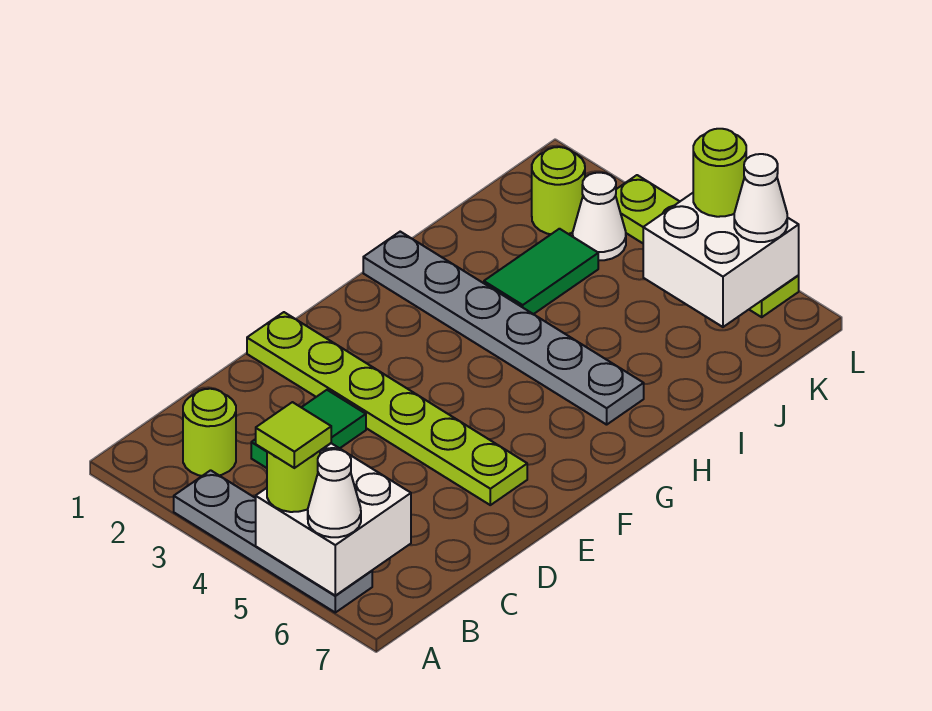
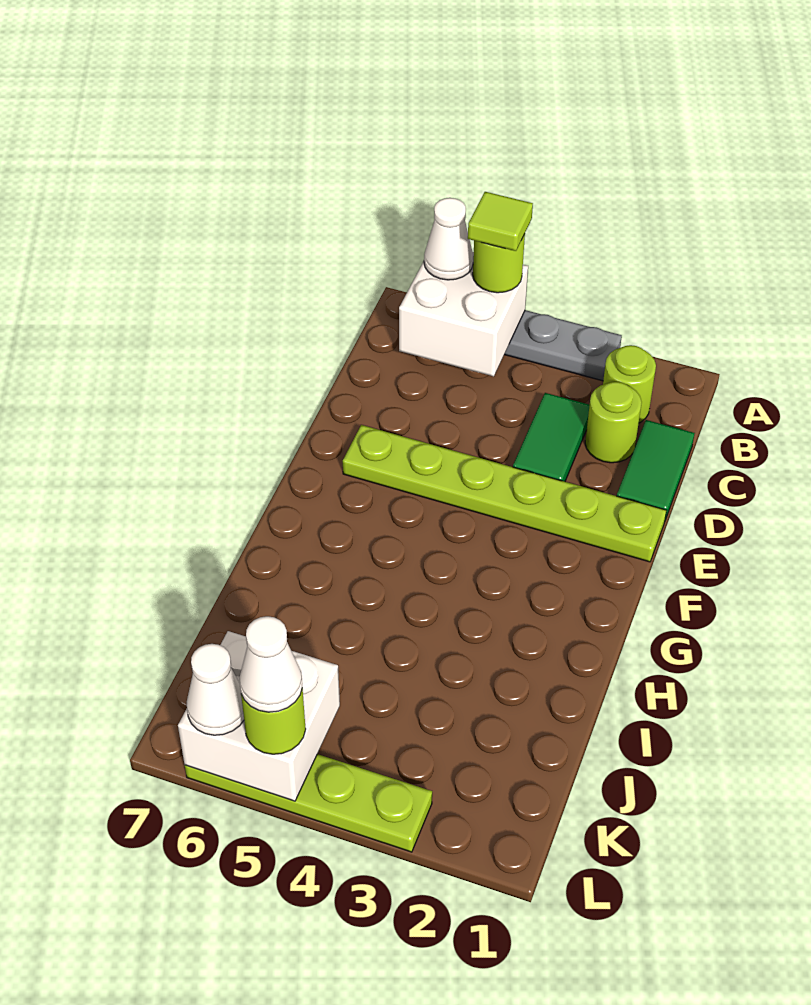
grey 1x6 plate [363,232,644,425] -> none
green 1x2 tile [484,229,598,314] -> green 1x2 tile moved to [617,420,695,520]
lime 1x1 round brick [532,147,585,234] -> lime 1x1 round brick moved to [585,382,642,463]
white 1x1 cone [573,173,626,261] -> white 1x1 cone moved to [239,616,302,712]

